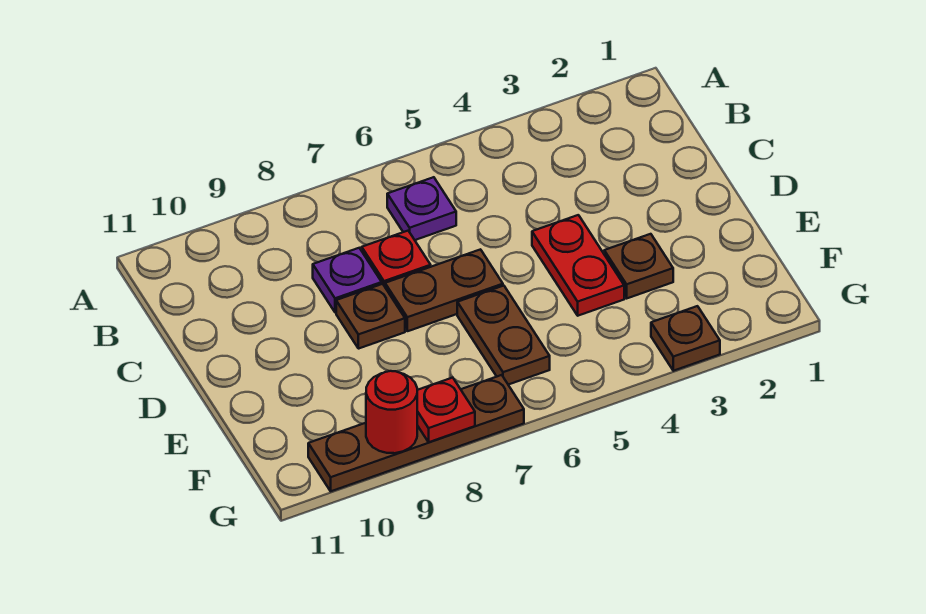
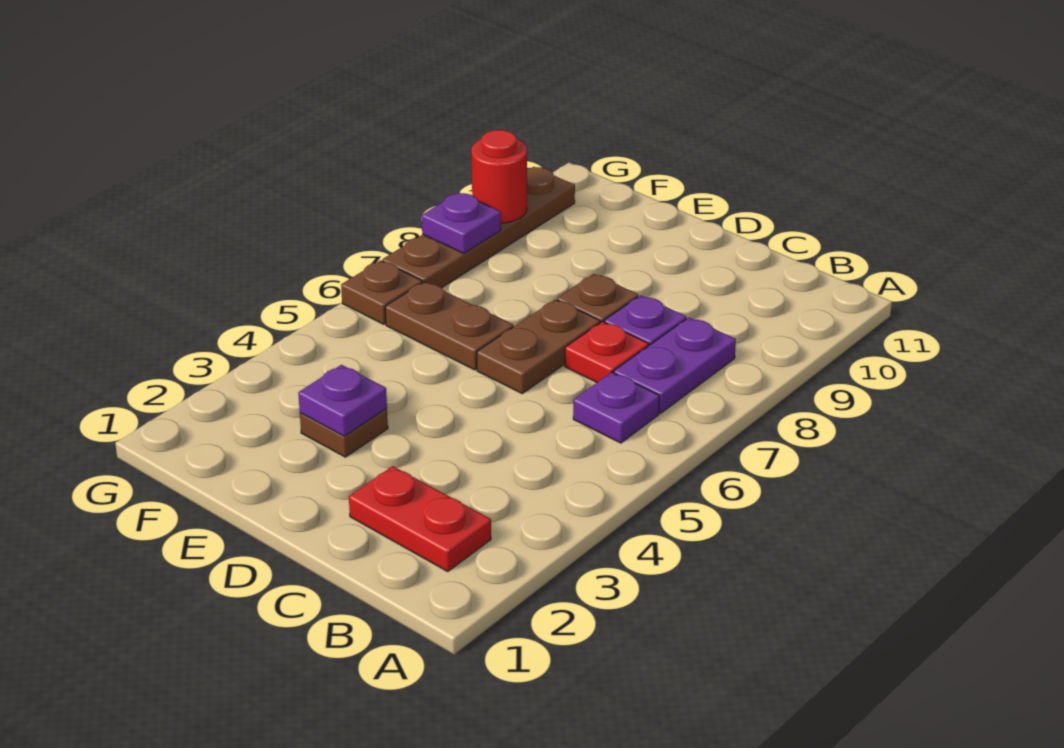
none -> purple 1x2 plate [614,317,736,413]
red 1x2 plate [532,215,624,316] -> red 1x2 plate moved to [349,466,491,571]
none -> purple 1x1 plate [298,365,387,436]
brown 1x1 plate [651,306,720,371] -> brown 1x1 plate moved to [341,260,422,324]
red 1x1 plate [417,377,475,442] -> purple 1x1 plate [422,193,501,254]

